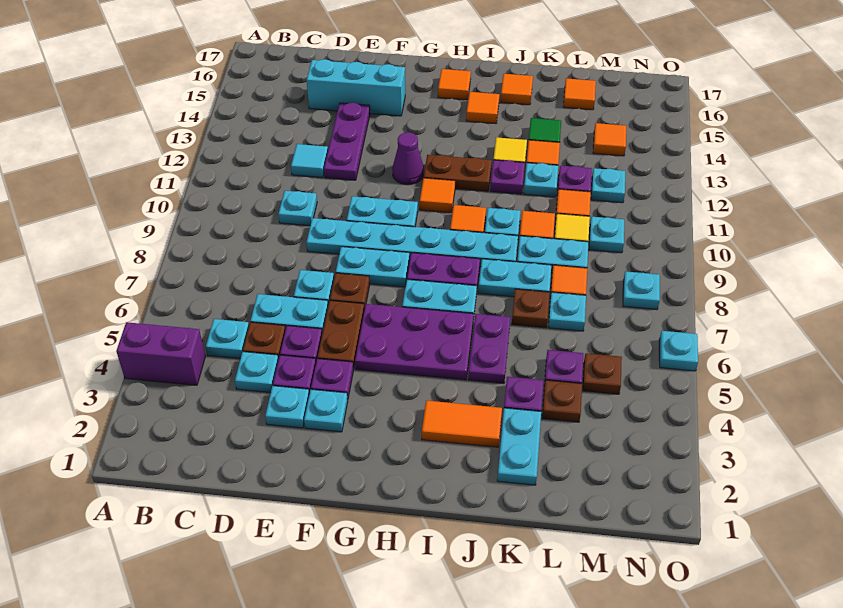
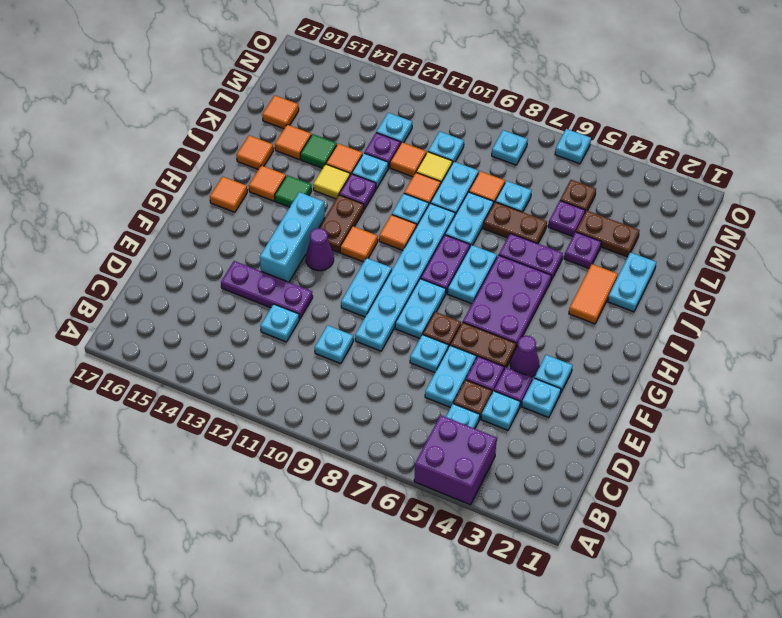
purple 1x2 brick [116,322,205,385] -> purple 2x2 brick [414,415,497,505]
cyan 1x1 tile [291,144,328,178] -> cyan 1x1 plate [260,304,299,342]
cyan 1x3 brick [307,59,405,116] -> cyan 1x3 brick moved to [260,192,325,282]
purple 1x1 plate [311,359,353,399] -> purple 1x1 cone [510,336,539,377]
none -> green 1x1 tile [275,175,312,207]
cyan 1x2 plate [497,408,541,485] -> cyan 1x2 plate turned to [608,252,656,312]
brown 1x1 plate [512,289,550,328] -> brown 1x2 plate [483,202,547,244]
brown 1x1 plate [542,380,582,422] -> brown 1x2 plate [576,211,639,257]
orange 1x1 tile [593,123,626,156] -> orange 1x1 tile moved to [275,125,311,159]

